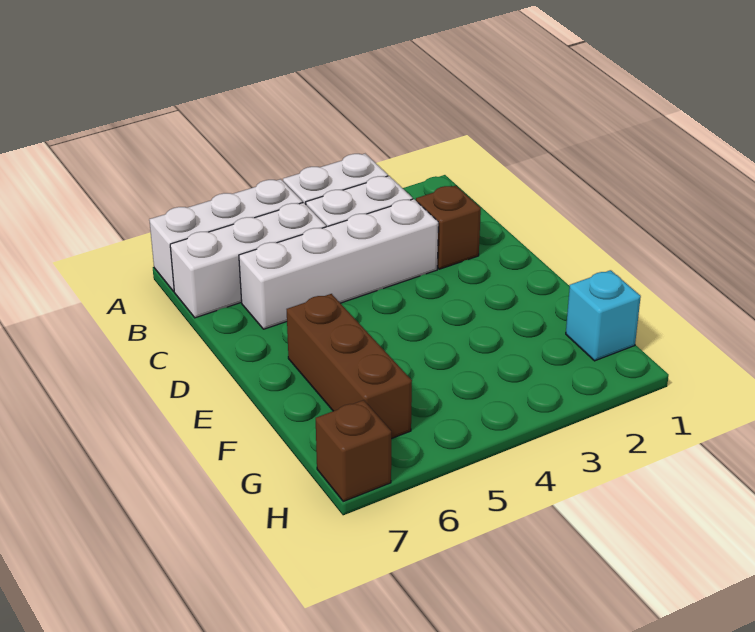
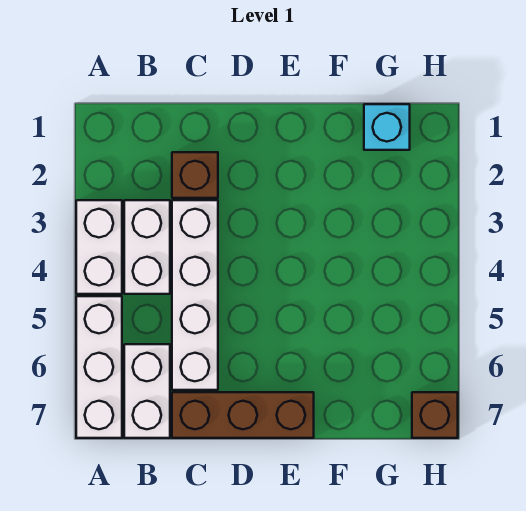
white 1x3 brick [170,203,326,318] -> white 1x2 brick [124,344,170,438]
brown 1x3 brick [287,294,412,439] -> brown 1x3 brick moved to [172,392,314,438]

